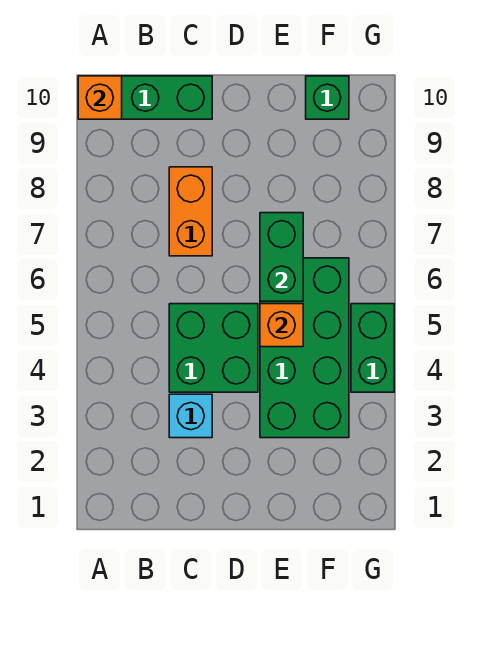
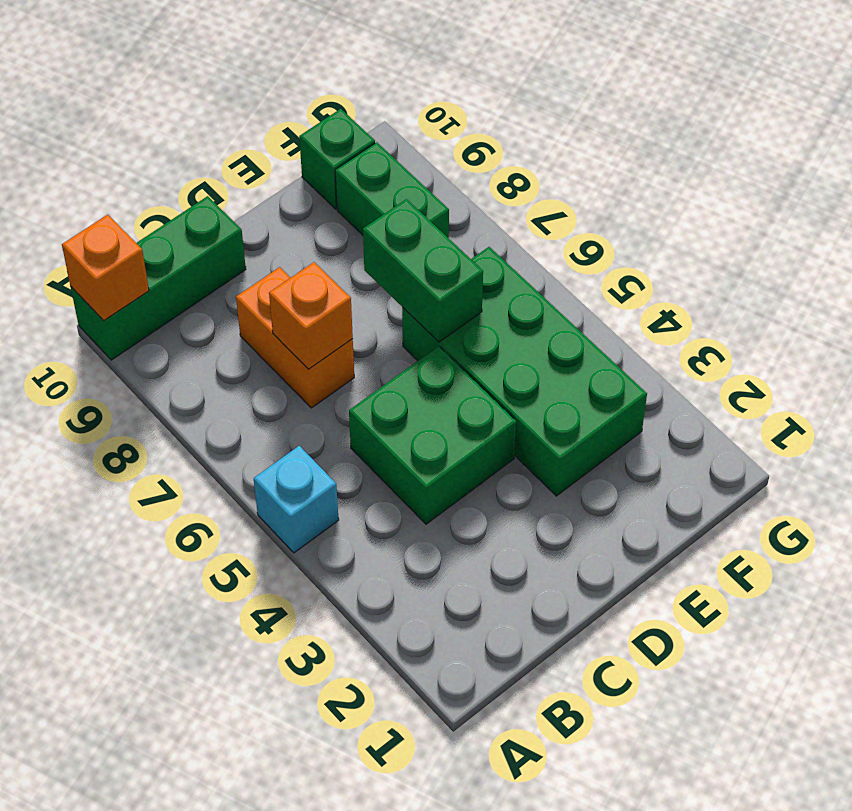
cyan 1x1 brick [169,394,212,438] -> cyan 1x1 brick moved to [254,446,339,553]
orange 1x1 brick [260,304,303,347] -> orange 1x1 brick moved to [269,262,353,369]
green 1x2 brick [351,304,394,392] -> green 1x2 brick moved to [335,142,449,238]

